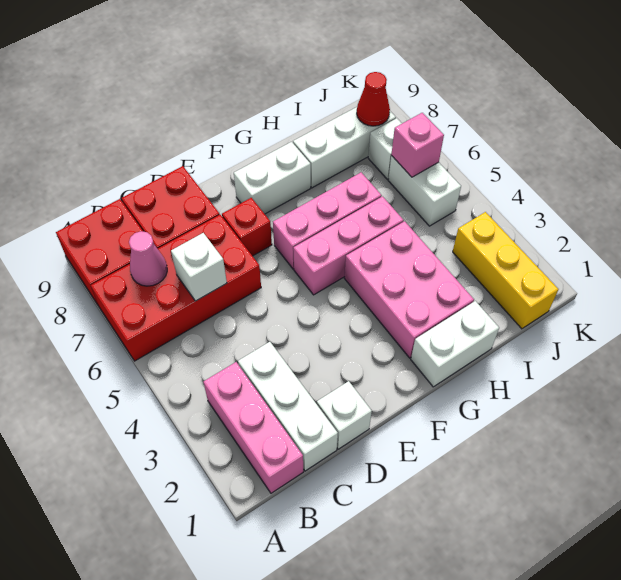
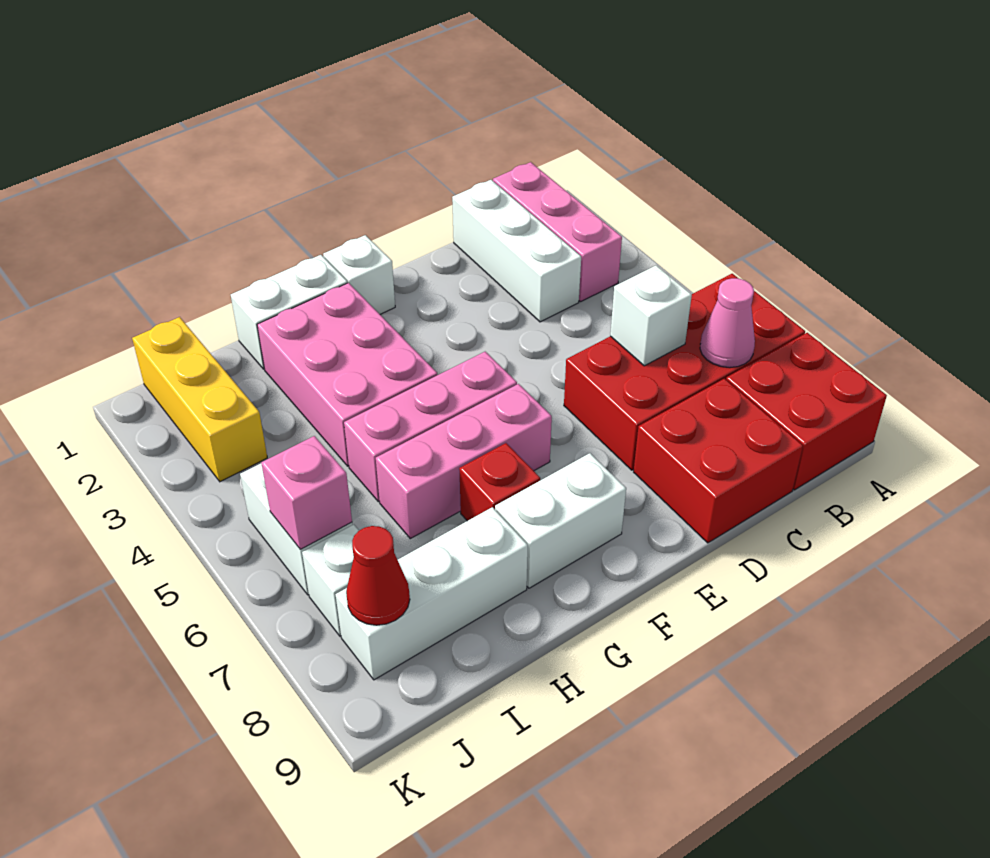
white 1x1 brick [317,381,372,449] -> white 1x1 brick moved to [323,235,395,314]
red 1x1 brick [222,198,272,256] -> red 1x1 brick moved to [459,443,540,521]

